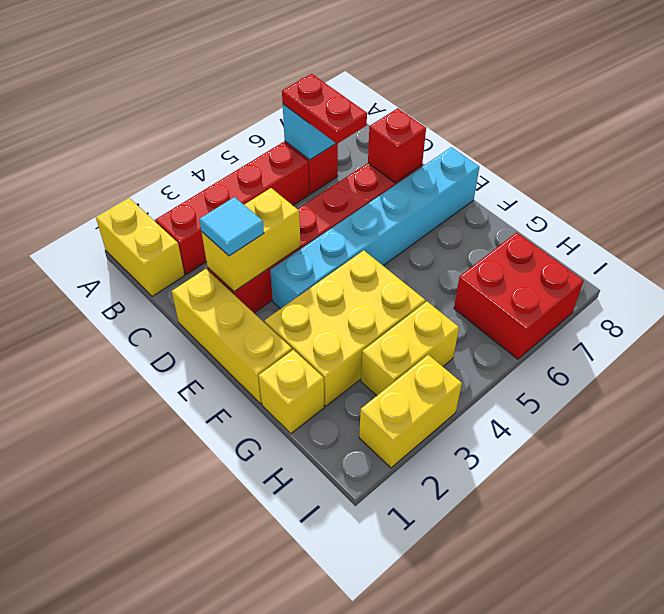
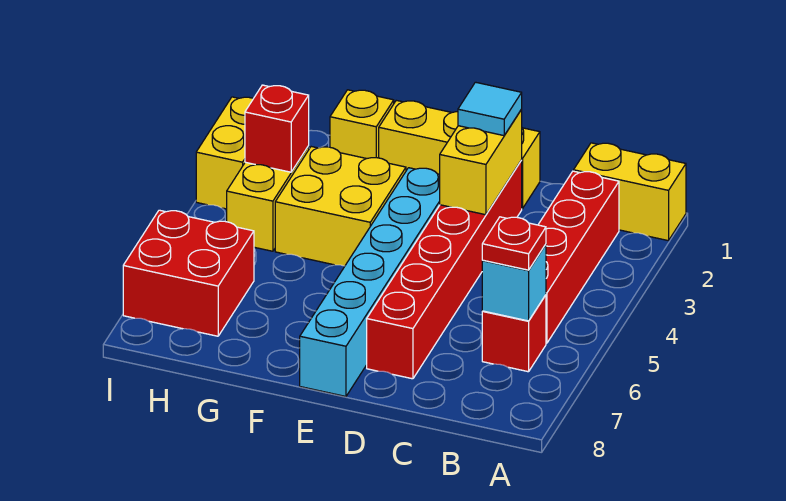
red 1x2 plate [282,74,367,144] -> red 1x1 plate [482,217,546,270]
red 1x1 brick [368,108,426,183] -> red 1x1 brick moved to [245,85,309,172]
yellow 2x3 brick [265,250,425,406] -> yellow 2x2 brick [275,147,406,266]

